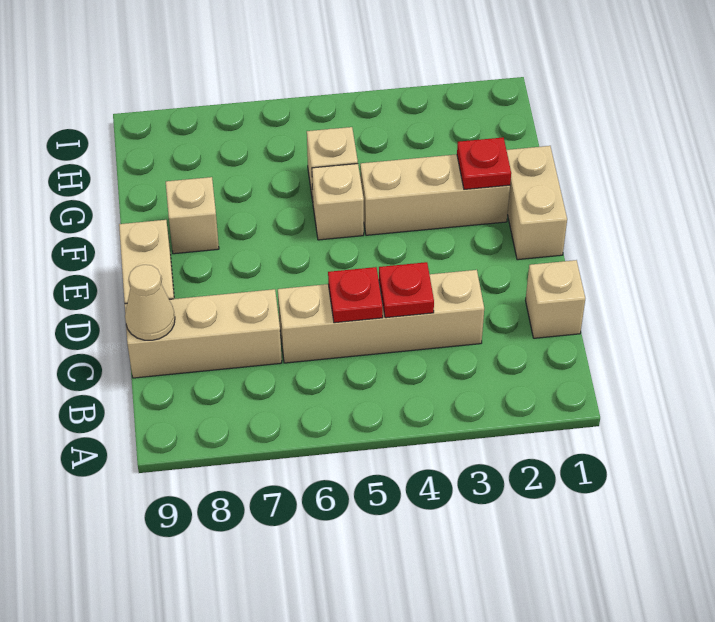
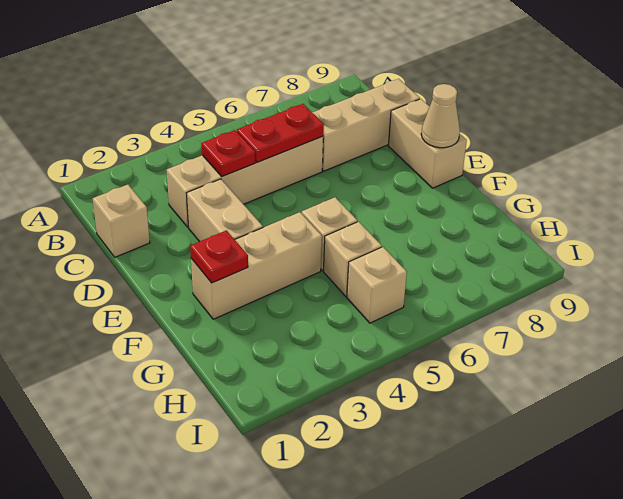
red 1x1 plate [328,267,383,323] -> red 1x2 plate [237,104,324,163]
tan 1x1 cone [125,265,175,340] -> tan 1x1 cone moved to [421,84,460,148]
tan 1x2 brick [506,146,567,260] -> tan 1x2 brick moved to [187,179,263,242]
tan 1x1 brick [166,177,219,254] -> tan 1x1 brick moved to [347,247,407,323]

